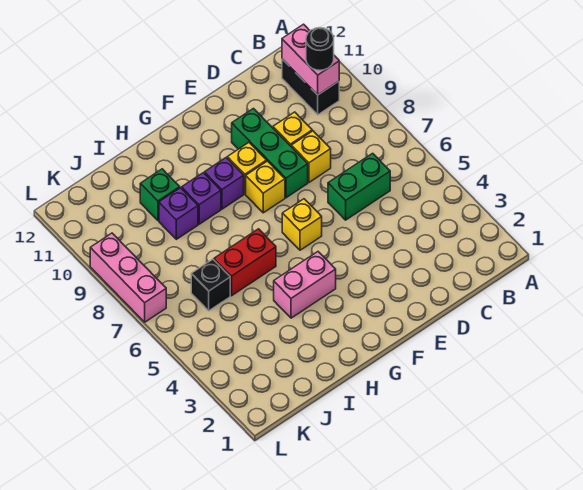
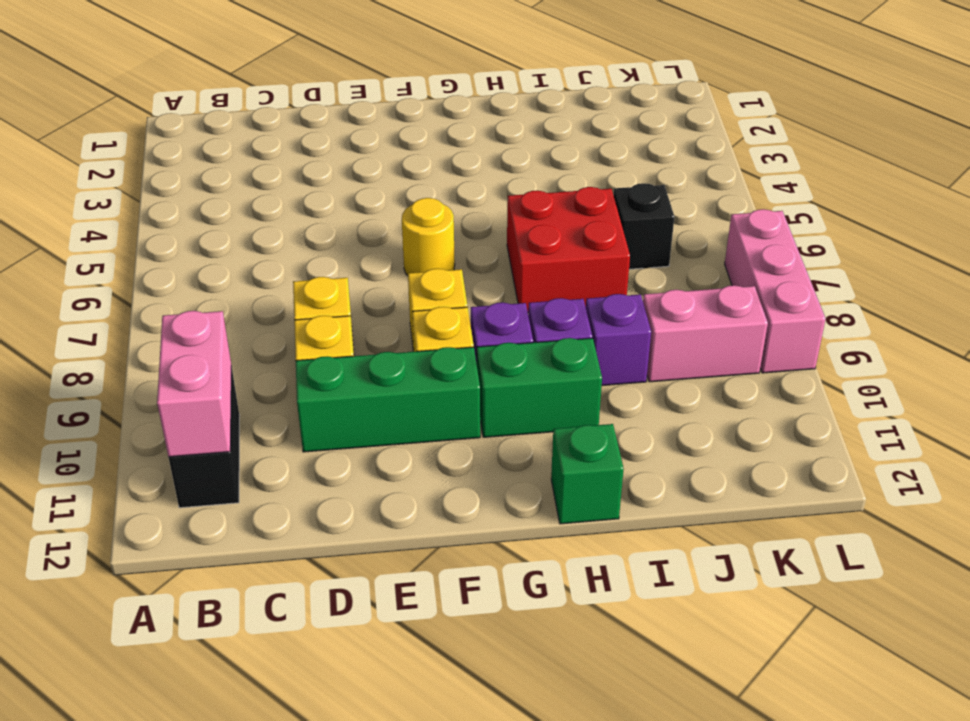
black 1x1 round brick [306,28,334,70] -> none
green 1x2 brick [328,153,390,220] -> green 1x2 brick moved to [477,338,602,437]
green 1x3 brick [232,109,308,198] -> green 1x3 brick turned to [296,347,480,452]
yellow 1x1 brick [282,199,322,250] -> yellow 1x1 round brick [402,198,455,276]
pink 1x2 brick [274,252,336,318] -> pink 1x2 brick moved to [643,285,768,382]
red 1x2 brick [214,229,276,296] -> red 2x2 brick [507,187,630,311]
green 1x1 brick [140,169,180,221] -> green 1x1 brick moved to [551,424,624,524]

